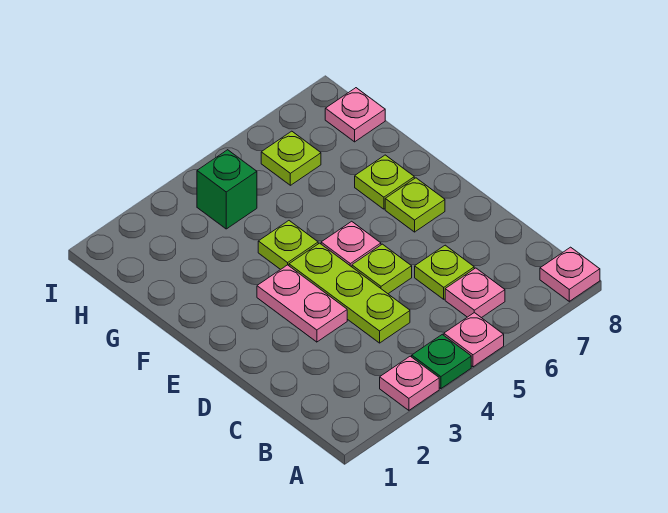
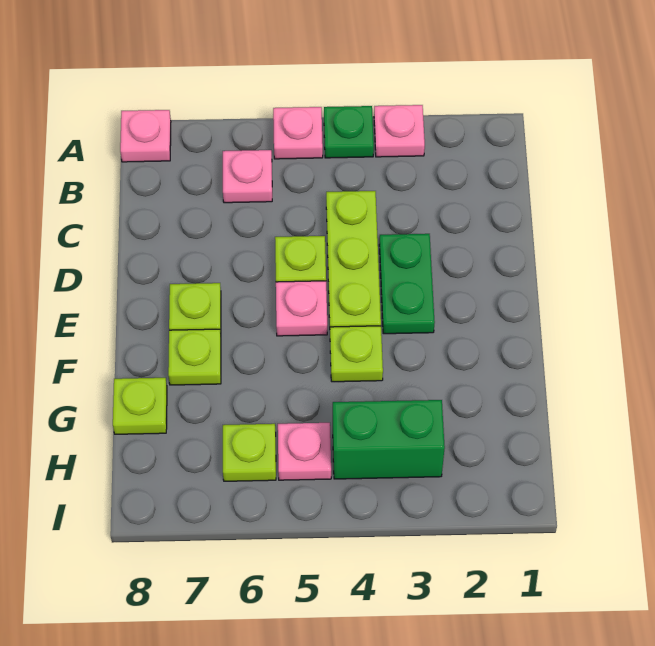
lime 1x1 plate [415,245,474,299] -> lime 1x1 plate moved to [113,378,167,434]
pink 1x2 plate [257,265,347,342] -> green 1x2 plate [379,234,435,334]
green 1x1 brick [197,150,257,229] -> green 1x2 brick [333,400,445,479]
pink 1x1 plate [325,88,385,142] -> pink 1x1 plate moved to [278,423,331,480]

